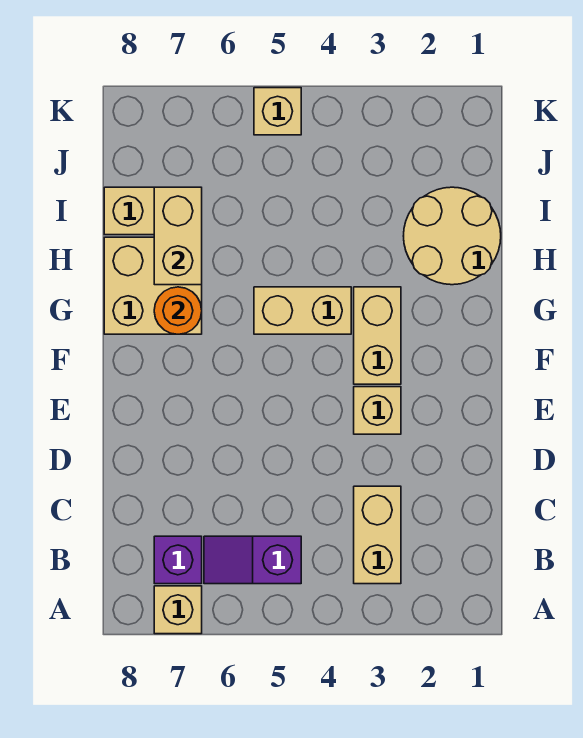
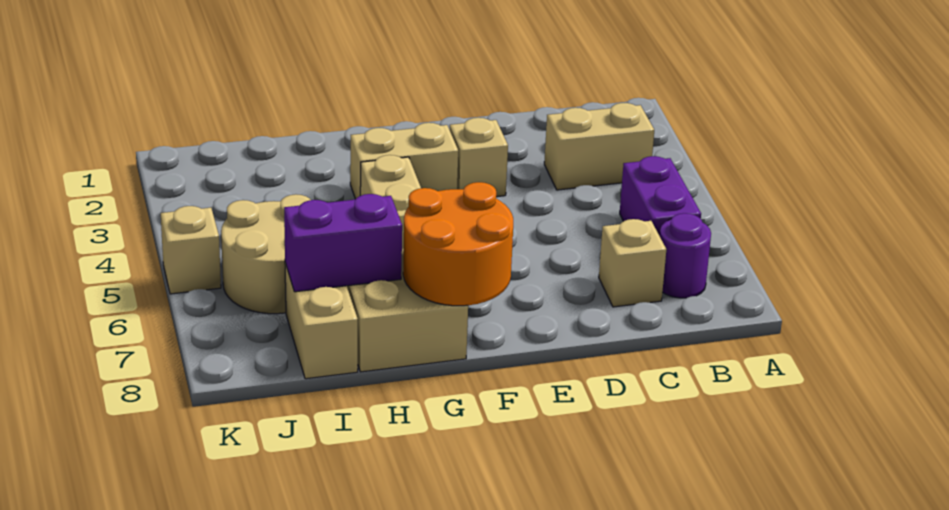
tan 1x1 brick [154,586,202,634] -> tan 1x1 brick moved to [599,219,666,307]
purple 1x2 slope [204,536,301,584] -> purple 1x2 brick [620,156,701,236]
purple 1x1 brick [154,536,202,584] -> purple 1x1 round brick [660,213,711,298]
orange 1x1 round brick [154,287,202,334] -> orange 2x2 round brick [403,182,513,306]
tan 2x2 round brick [404,187,501,285] -> tan 2x2 round brick moved to [221,194,310,314]
tan 1x2 brick [154,187,202,285] -> purple 1x2 brick [284,194,402,292]

